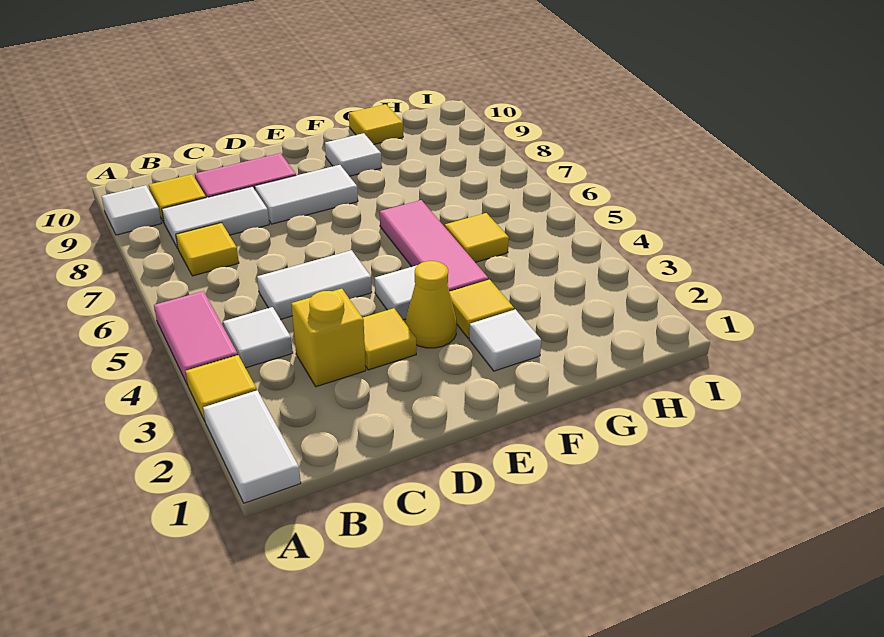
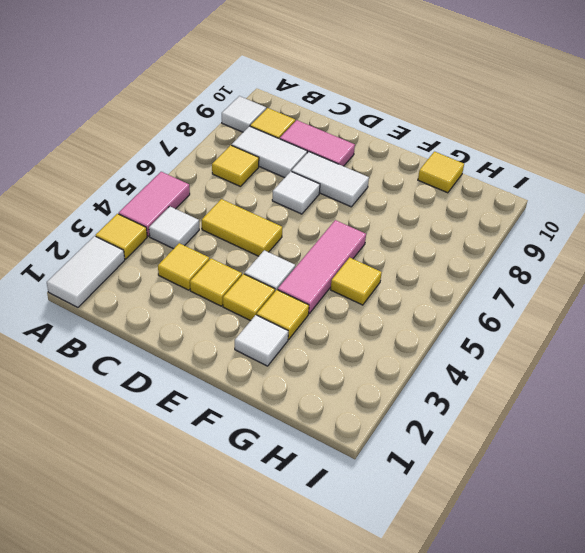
yellow 1x1 brick [291,289,366,387] -> yellow 1x1 tile [158,243,209,290]
white 1x2 tile [257,250,372,319] -> yellow 1x2 tile [202,199,282,256]
yellow 1x1 cone [405,261,457,348] -> yellow 1x1 tile [223,274,275,321]
white 1x1 tile [325,133,382,176] -> white 1x1 tile moved to [272,171,320,214]

